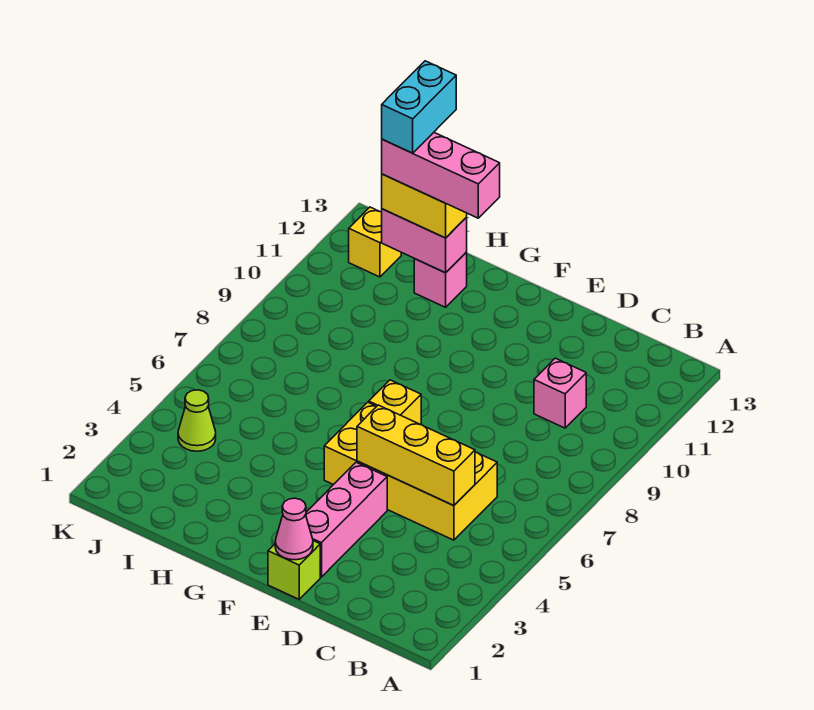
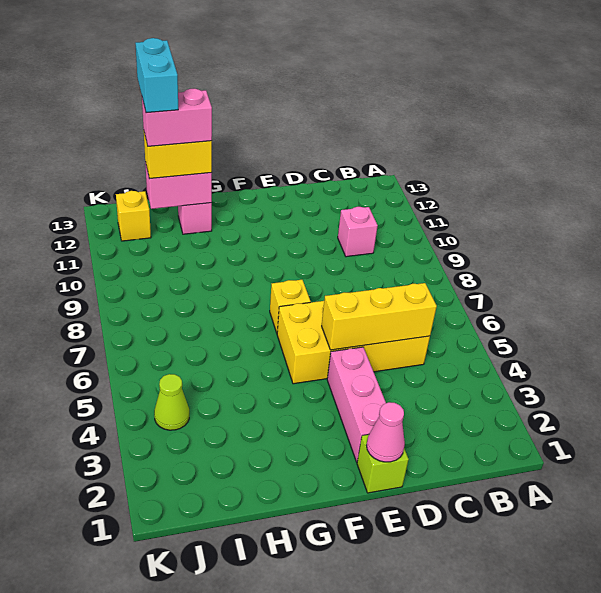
pink 1x3 brick [382,133,500,218] -> pink 1x2 brick [142,89,212,146]

